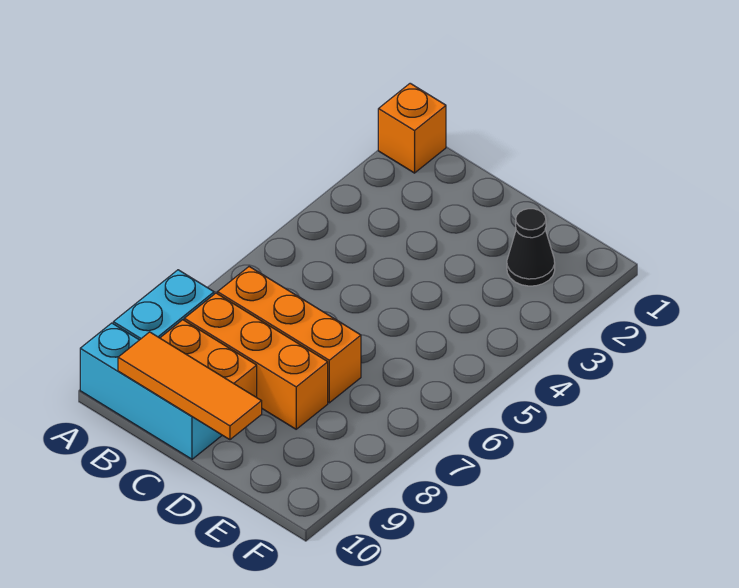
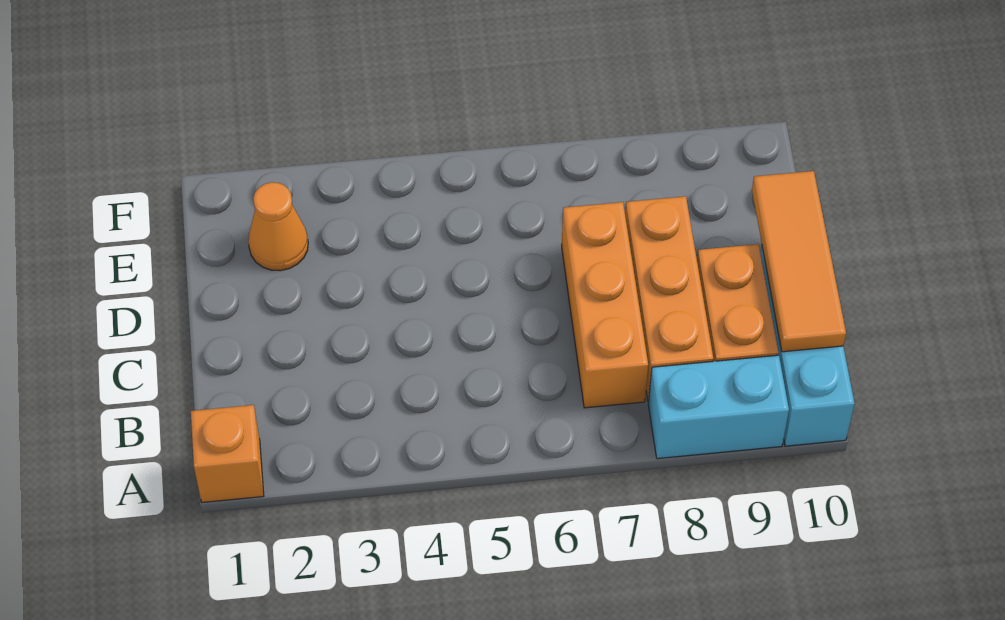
black 1x1 cone [507,209,555,286] -> orange 1x1 cone [248,182,308,271]

